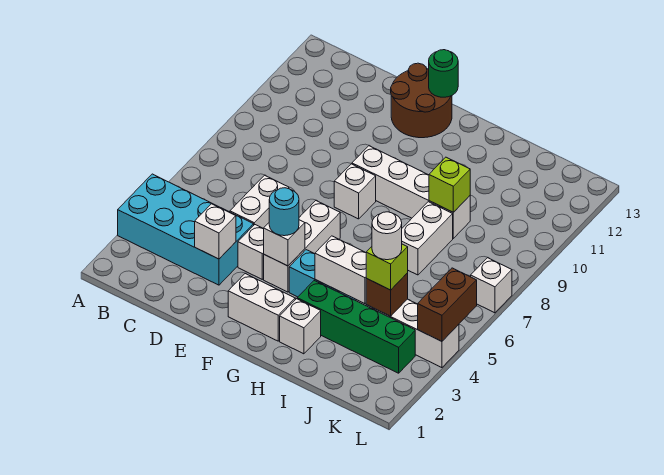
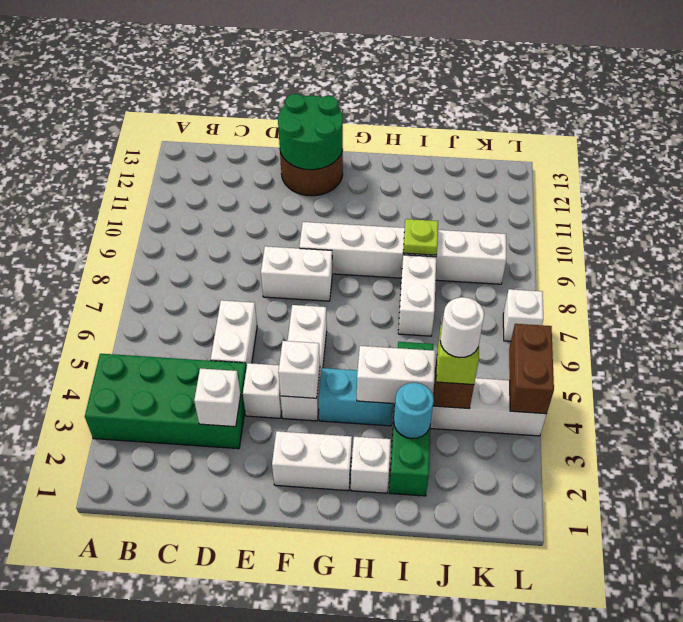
cyan 2x4 brick [118,174,254,285] -> green 2x4 brick [85,354,246,449]
cyan 1x1 round brick [269,188,299,236] -> cyan 1x1 round brick moved to [394,383,434,439]
white 1x1 brick [334,164,376,219] -> white 1x2 brick [261,246,332,301]
white 1x4 brick [352,146,470,238] -> white 1x6 brick [299,222,506,284]
green 1x1 round brick [429,50,458,97] -> green 2x2 round brick [278,94,343,170]
green 1x4 brick [297,281,415,373] -> green 1x4 brick turned to [389,342,433,496]
lime 1x1 brick [429,157,470,212] -> lime 1x1 plate [403,219,438,255]

